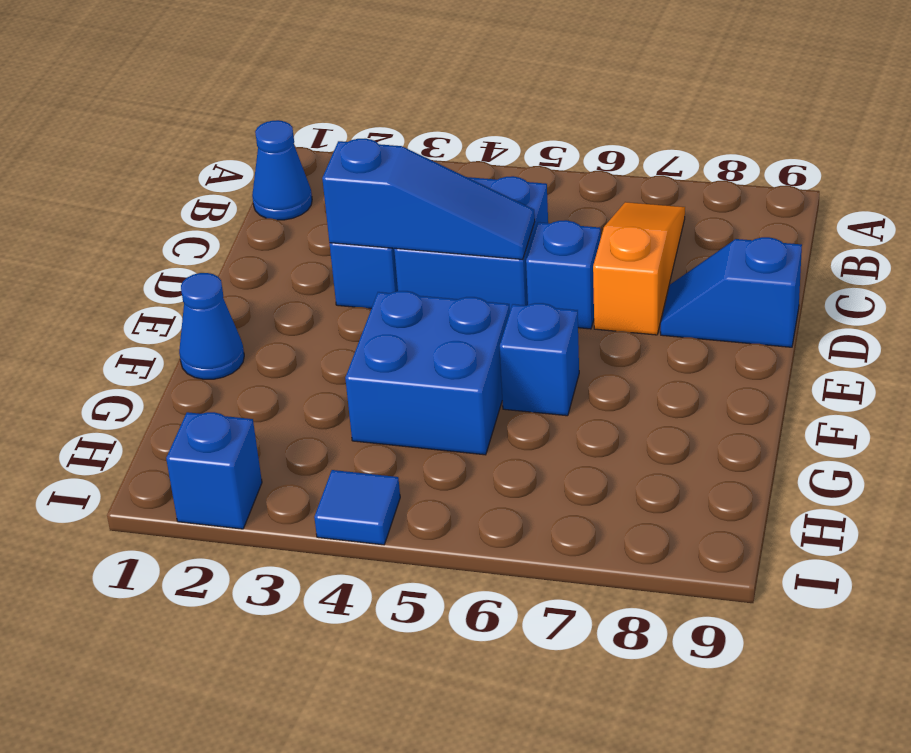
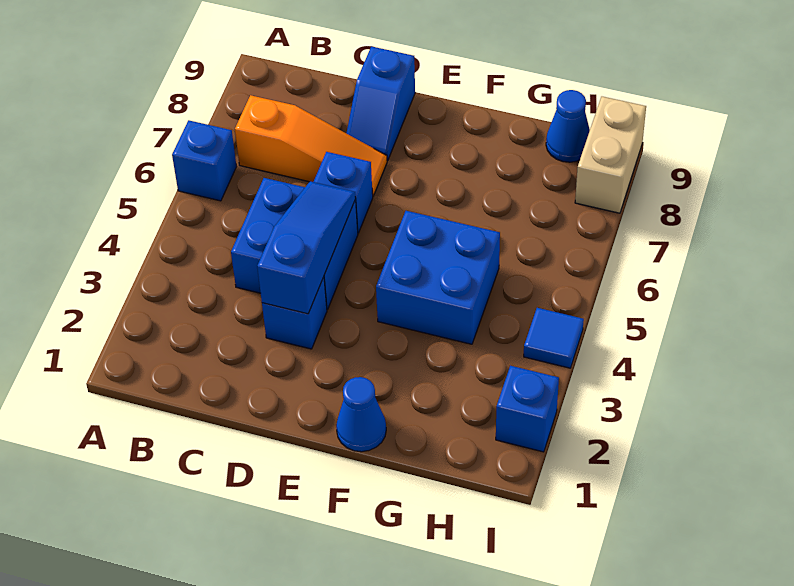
blue 1x1 cone [252,120,312,220] -> blue 1x1 cone moved to [546,90,590,162]
orange 1x3 slope [593,202,685,335] -> orange 1x3 slope turned to [235,95,387,196]
blue 1x1 brick [500,303,579,416] -> blue 1x1 brick moved to [172,120,237,201]
none -> tan 1x2 brick [575,97,646,213]

